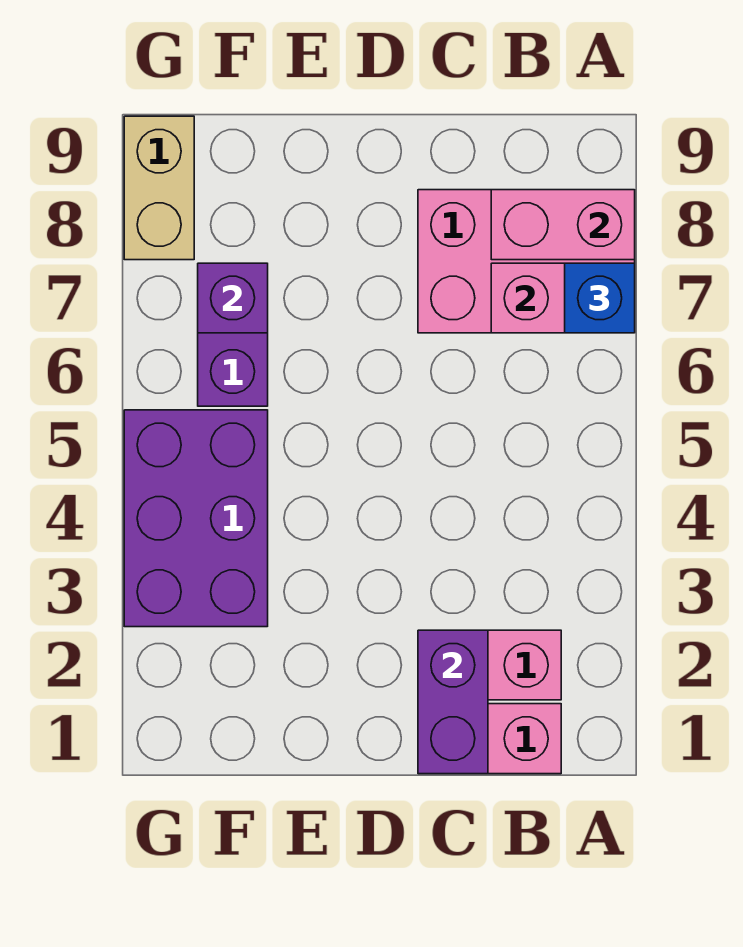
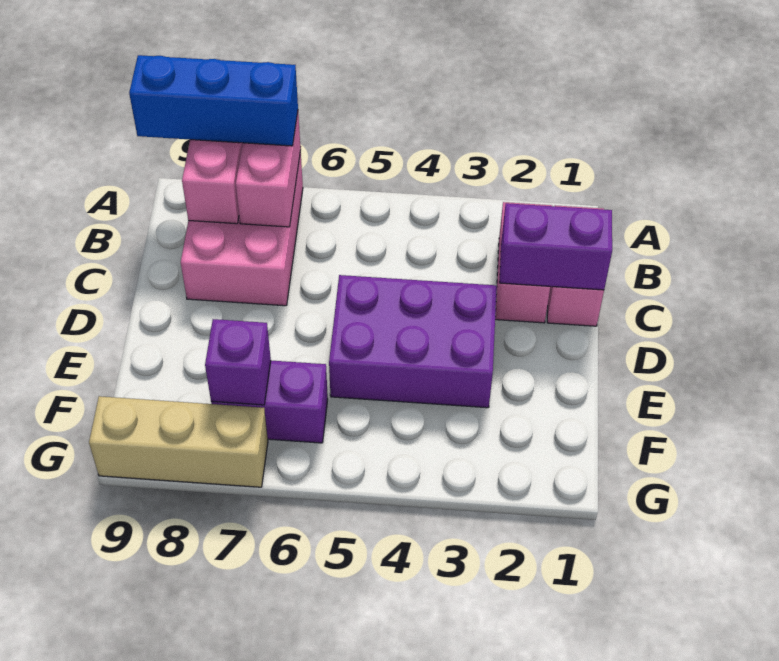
blue 1x1 brick [565,263,635,333] -> blue 1x3 brick [129,55,298,146]
purple 2x3 brick [124,410,268,627] -> purple 2x3 brick moved to [329,275,497,408]
tan 1x2 brick [124,116,194,260] -> tan 1x3 brick [89,396,268,487]

